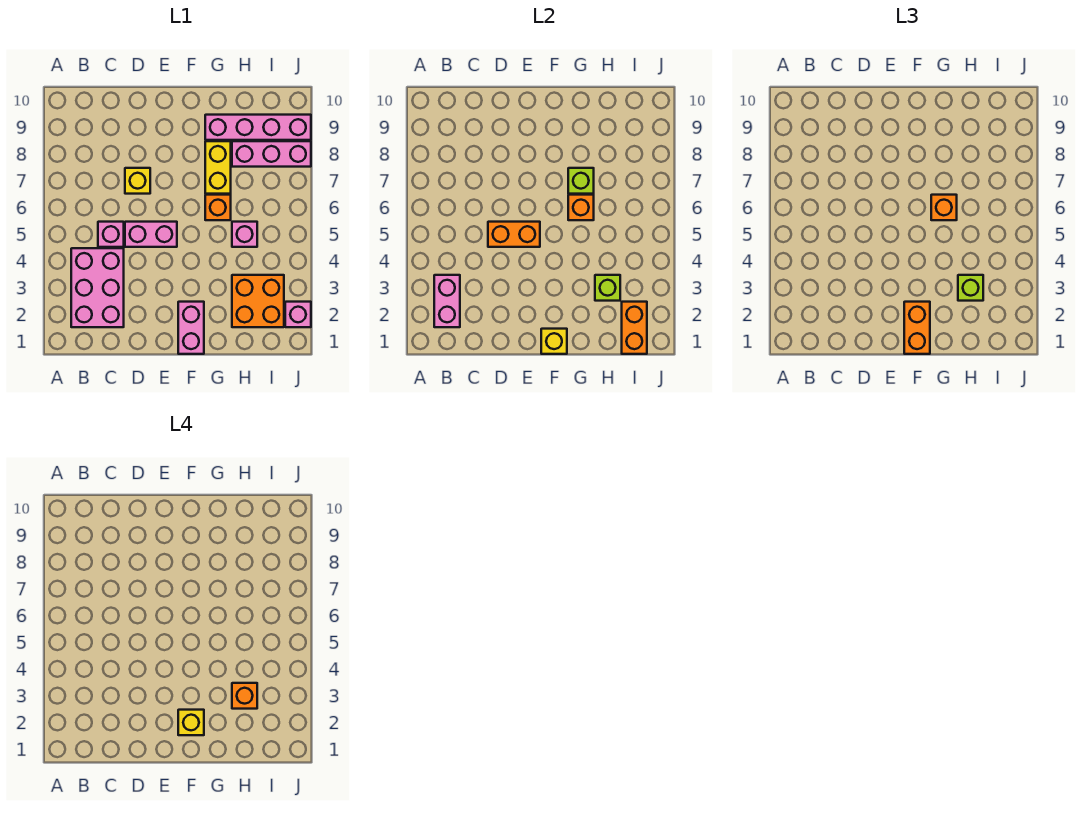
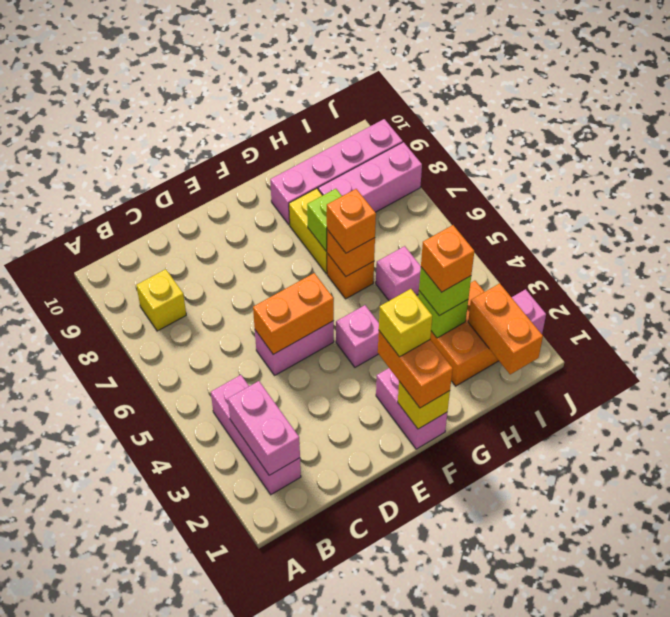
pink 2x3 brick [71,248,124,327] -> pink 1x3 brick [211,375,301,495]
pink 1x1 brick [98,222,124,247] -> pink 1x1 brick moved to [336,305,379,367]
yellow 1x1 brick [125,168,150,194] -> yellow 1x1 brick moved to [136,269,186,331]

